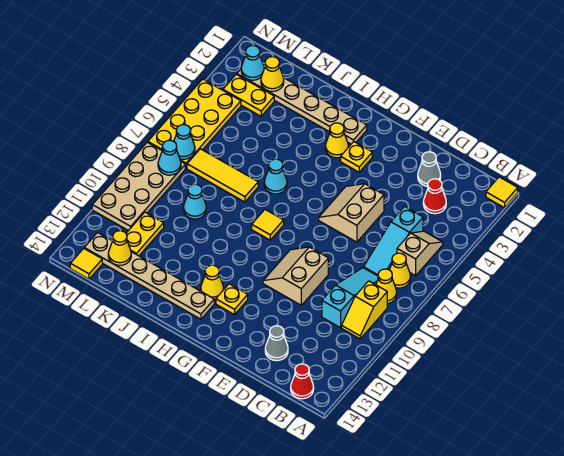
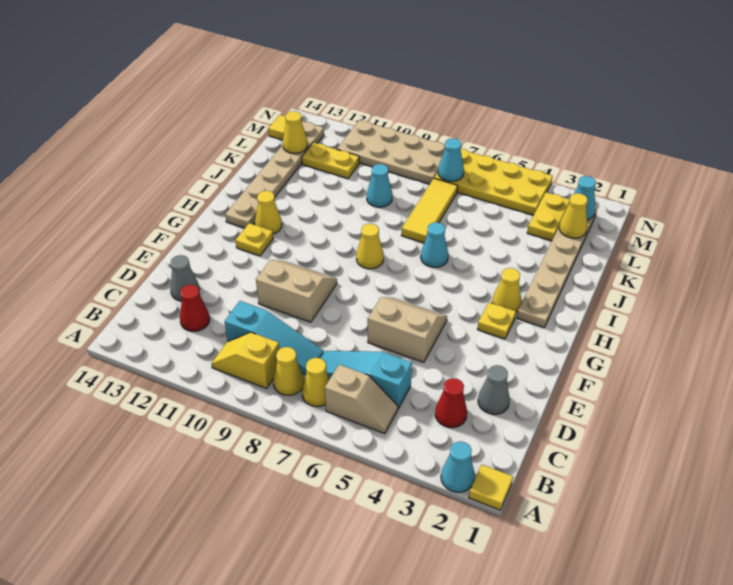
red 1x1 cone [291,364,314,399] -> red 1x1 cone moved to [180,285,210,331]
yellow 1x1 tile [252,210,284,240] -> yellow 1x1 cone [356,224,384,269]
cyan 1x1 cone [158,140,181,175] -> cyan 1x1 cone moved to [441,441,475,492]

